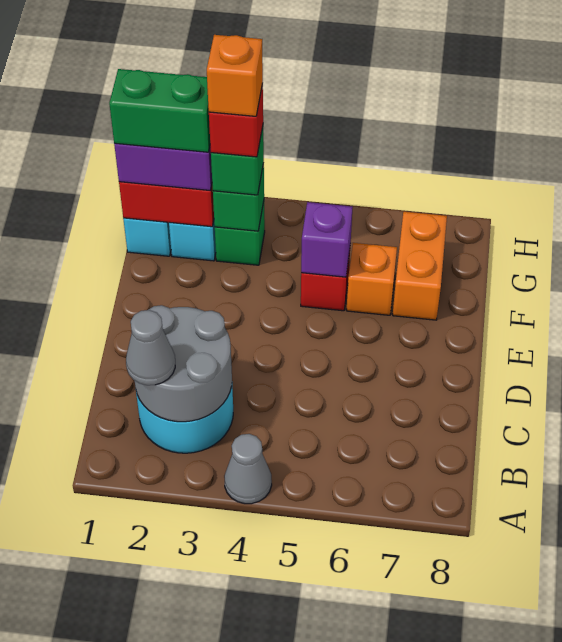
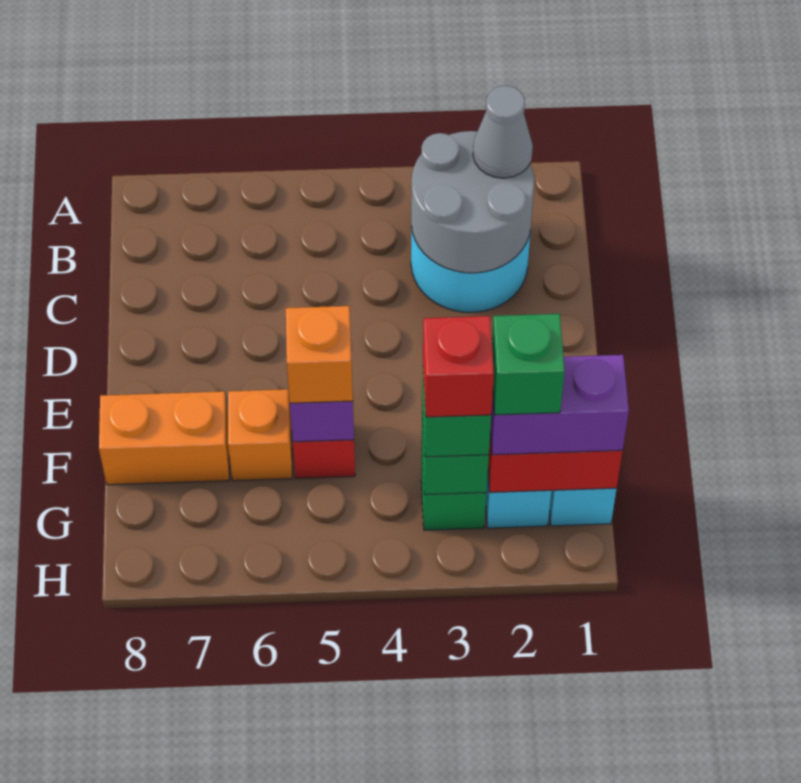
grey 1x1 cone [224,434,272,504] -> none
orange 1x2 brick [393,212,447,320] -> orange 1x2 brick turned to [99,391,229,485]
green 1x2 brick [109,69,210,152] -> green 1x1 brick [492,314,565,415]
orange 1x1 brick [207,35,263,116] -> orange 1x1 brick moved to [286,306,353,403]

